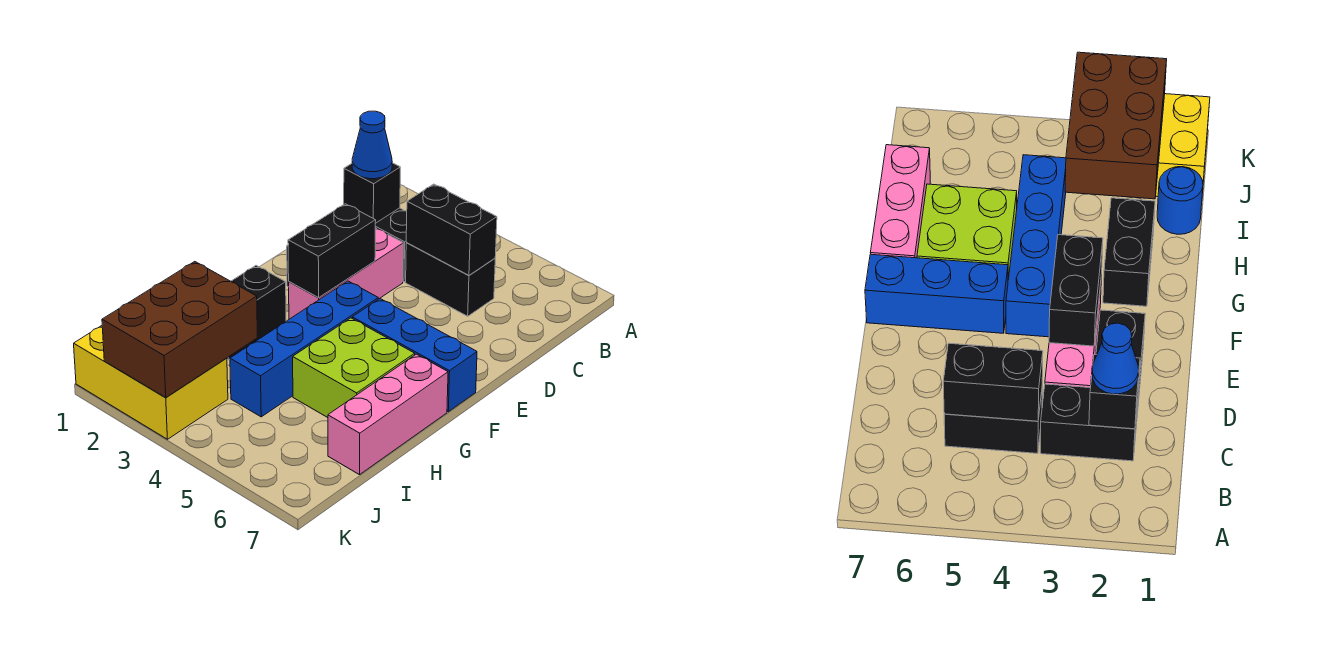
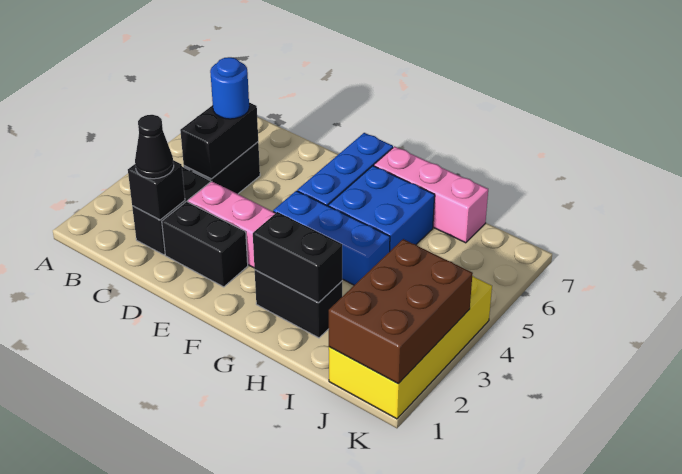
blue 1x1 cone [352,111,392,179] -> black 1x1 cone [135,115,174,179]
black 1x2 brick [288,204,376,298] -> black 1x2 brick moved to [253,212,342,303]
blue 1x4 brick [230,281,378,417] -> blue 1x3 brick [273,191,390,285]
lime 2x2 brick [293,318,415,418] -> blue 2x2 brick [328,166,435,251]
blue 1x1 round brick [1157,167,1203,234] -> blue 1x1 round brick moved to [210,57,249,119]
brown 2x3 brick [102,262,257,398] -> brown 2x3 brick turned to [329,239,473,384]
yellow 2x3 brick [74,326,228,439] -> yellow 2x4 brick [329,276,492,419]

